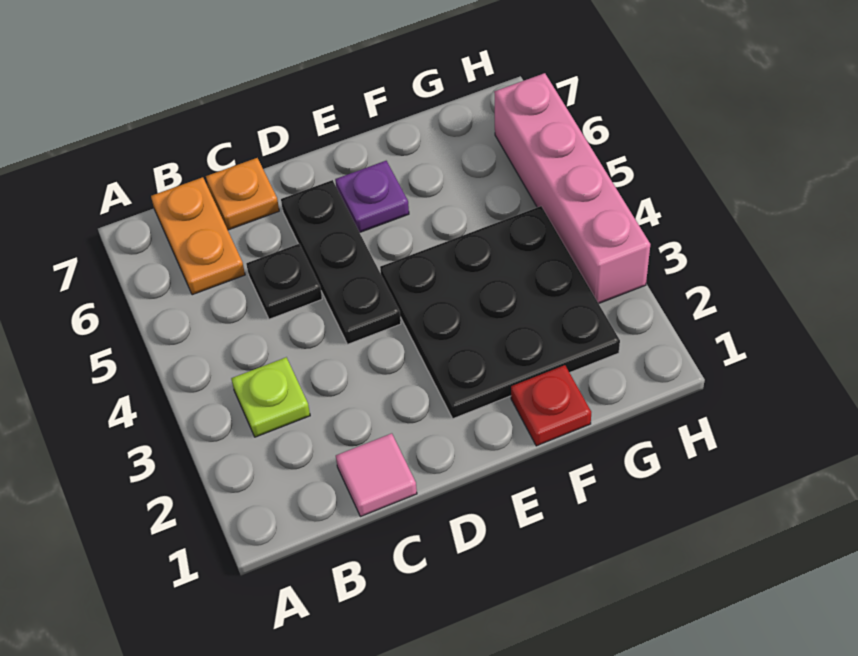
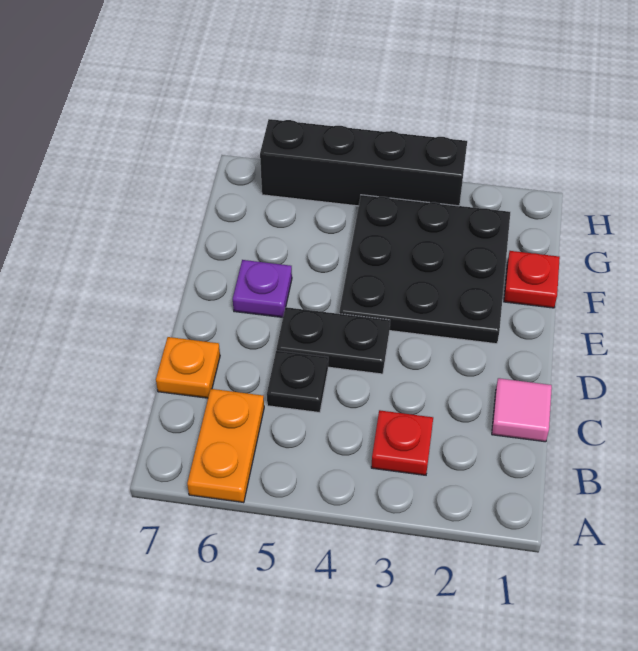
lime 1x1 plate [231,357,310,437] -> red 1x1 plate [371,410,433,475]
orange 1x2 plate [151,177,245,295] -> orange 1x2 plate turned to [187,389,264,503]
black 1x3 plate [281,180,401,344] -> black 1x2 plate [276,307,390,374]
pink 1x4 brick [494,73,650,304] -> black 1x4 brick [260,119,467,206]

